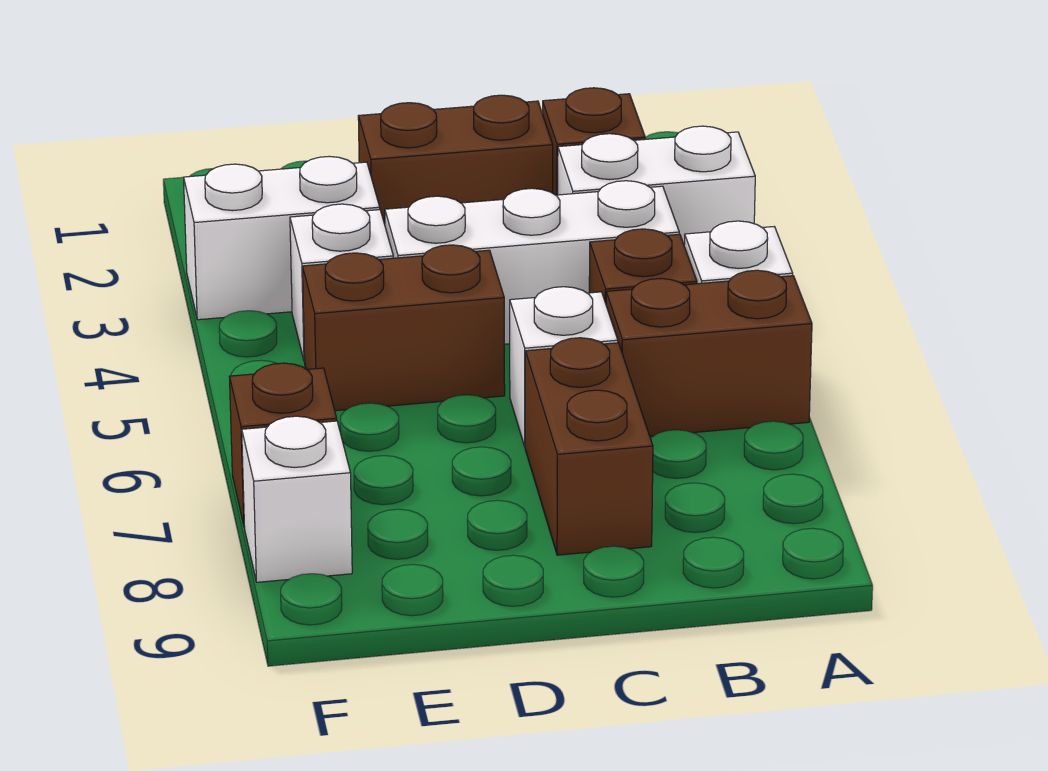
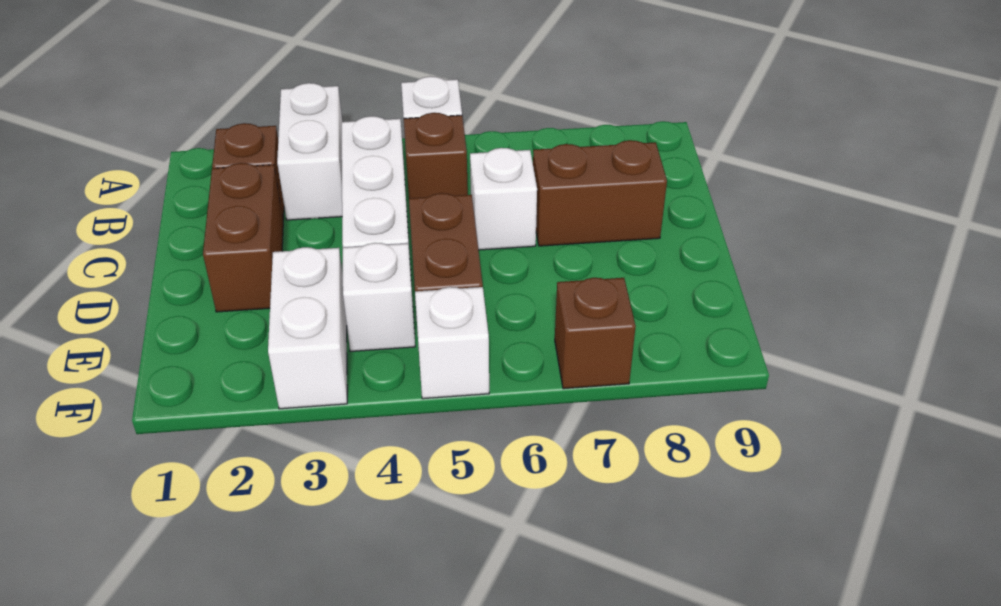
brown 1x2 brick [606,270,812,436] -> none
white 1x1 brick [242,416,352,582] -> white 1x1 brick moved to [415,287,489,399]

